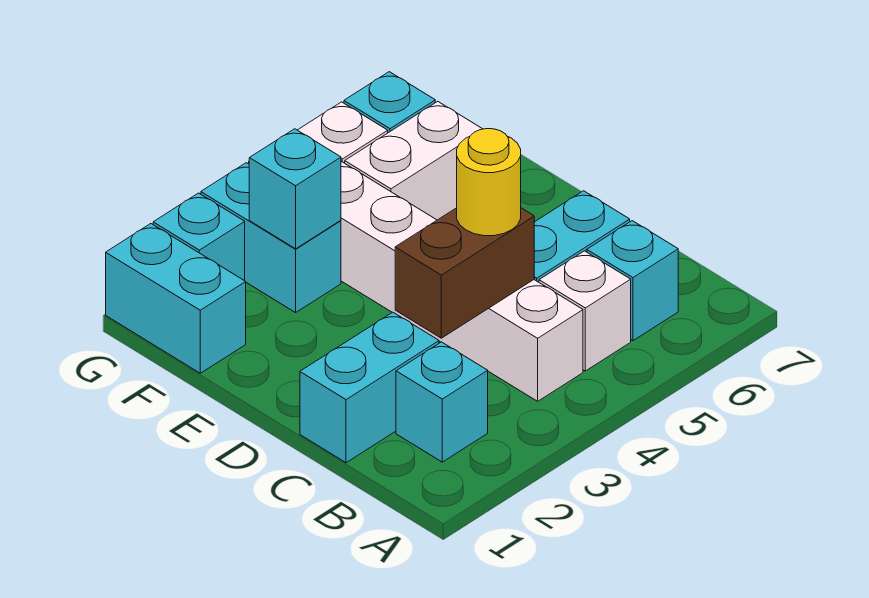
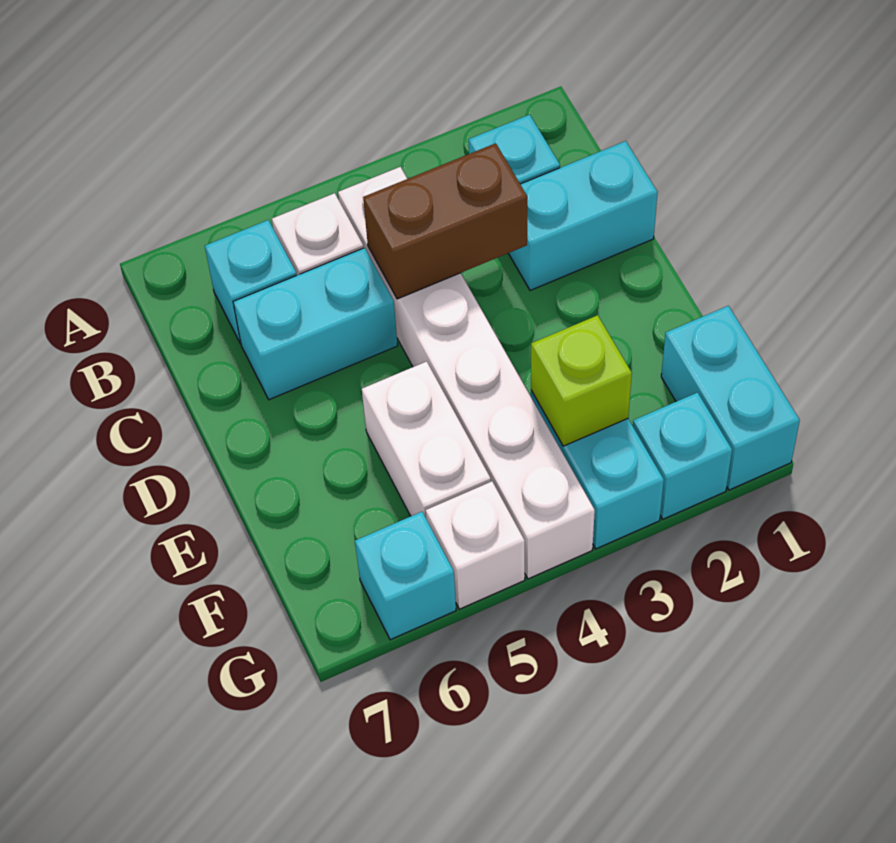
yellow 1x1 round brick [457,129,521,236] -> none
cyan 1x1 brick [249,129,341,249] -> lime 1x1 brick [531,315,632,446]
white 1x2 brick [345,102,482,220] -> white 1x2 brick turned to [362,361,491,518]

